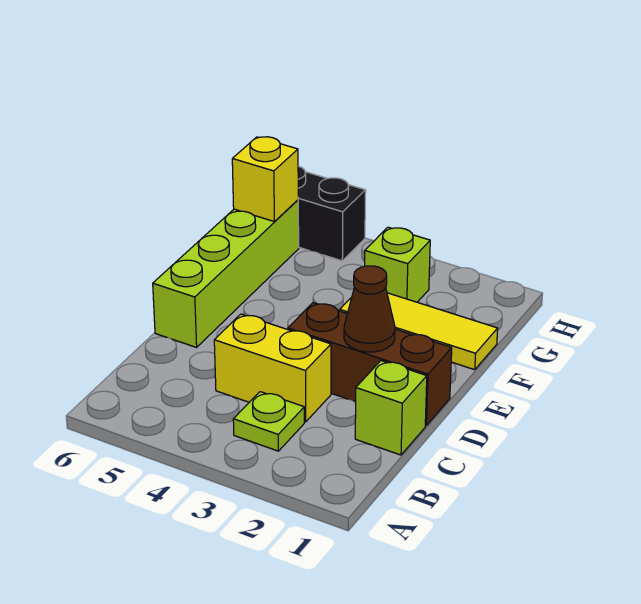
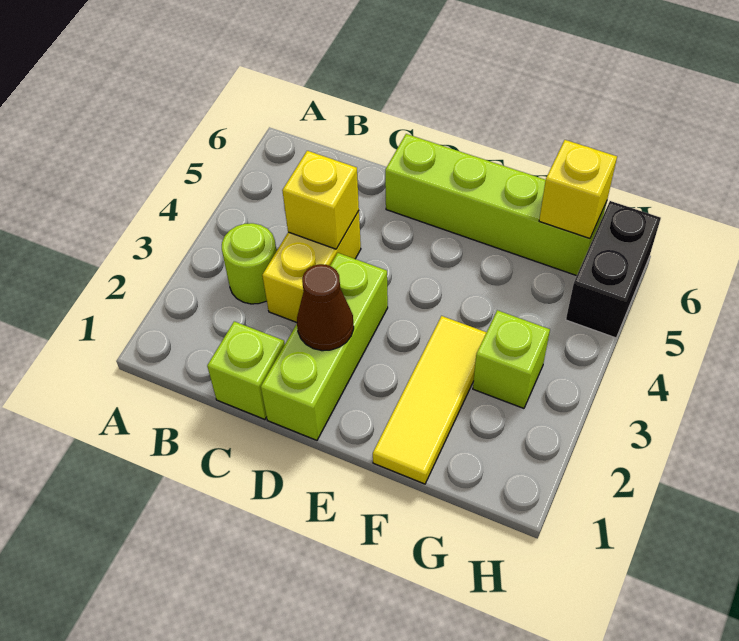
lime 1x1 plate [233,392,304,451] -> lime 1x1 round brick [222,223,276,304]
none -> yellow 1x1 brick [282,151,359,249]
brown 1x3 brick [288,303,452,426] -> lime 1x3 brick [261,253,388,440]

